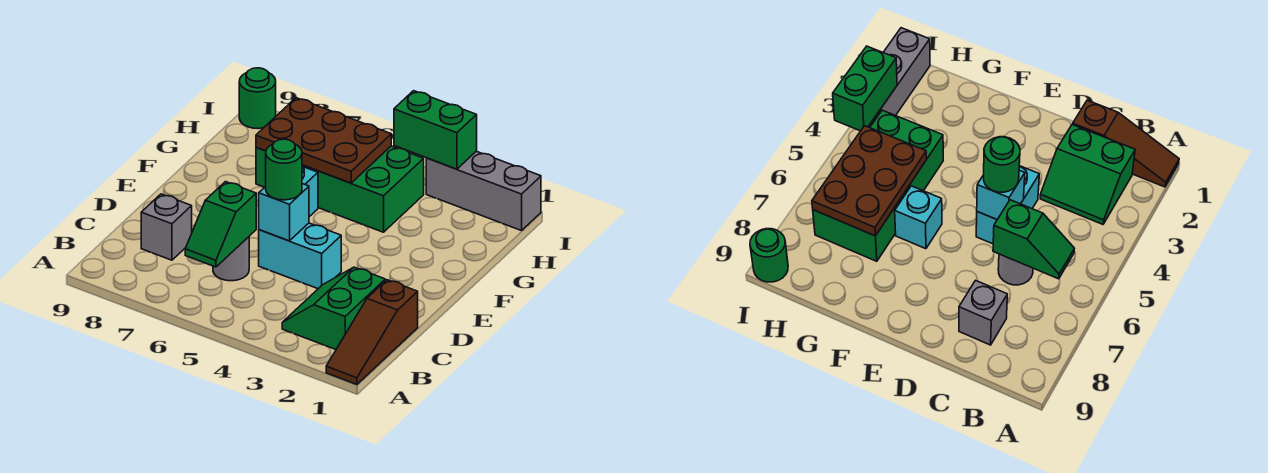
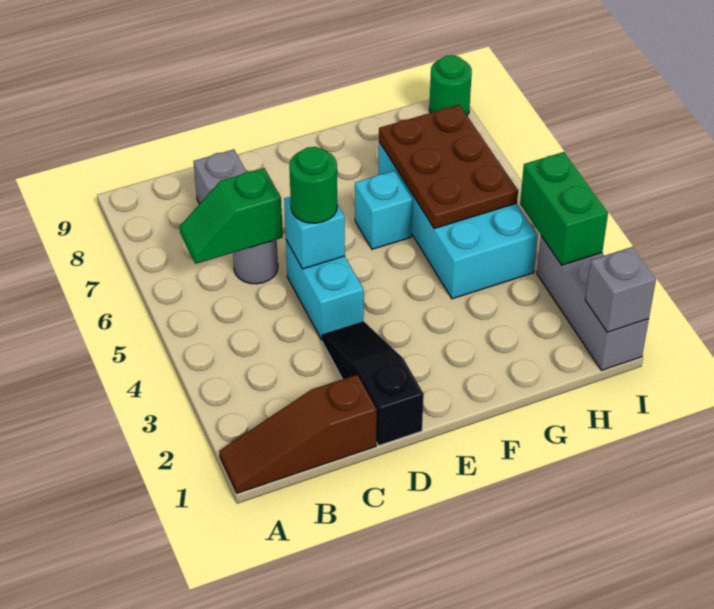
green 2x2 slope [282,267,385,349] -> none
none -> black 1x3 slope [322,322,424,446]
green 2x4 brick [256,146,424,232] -> cyan 2x4 brick [378,142,538,299]
none -> grey 1x1 brick [585,247,656,332]

